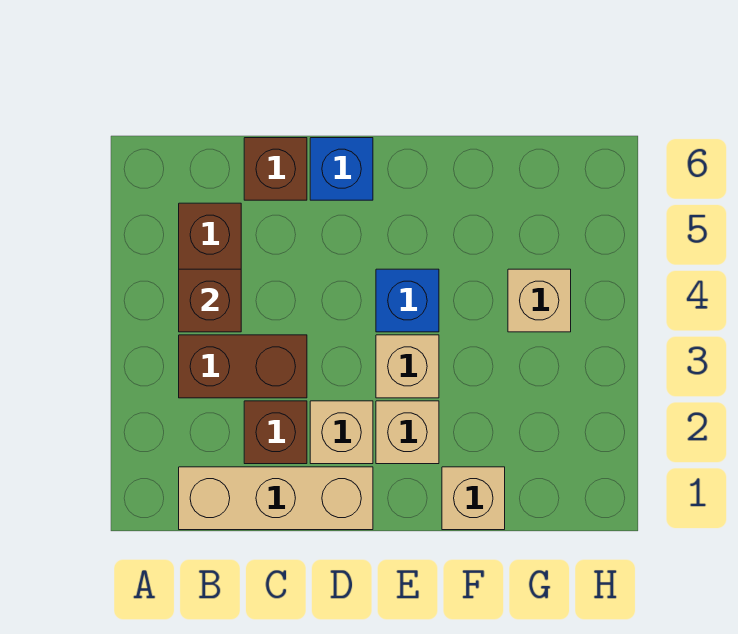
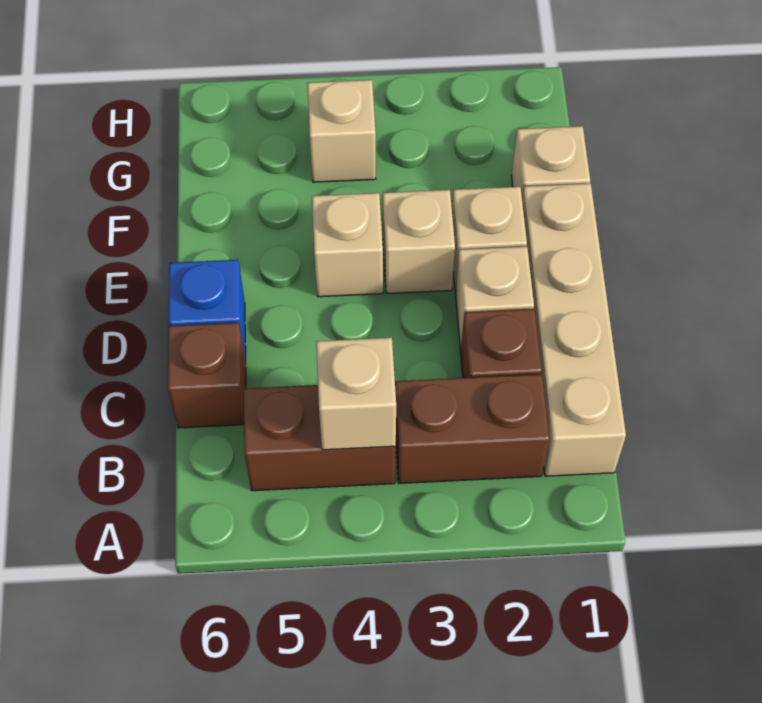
tan 1x3 brick [179,467,373,530] -> tan 1x4 brick [522,183,626,476]
brown 1x2 brick [179,335,307,398] -> brown 1x2 brick turned to [395,374,549,483]
brown 1x1 brick [179,269,241,332] -> tan 1x1 brick [316,338,396,450]
blue 1x1 brick [376,269,439,332] -> tan 1x1 brick [312,193,383,297]

